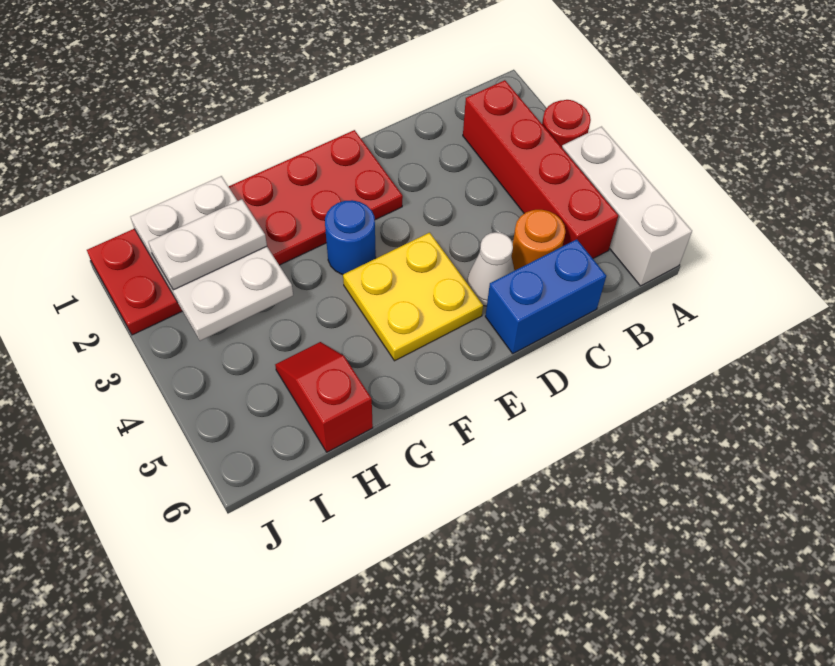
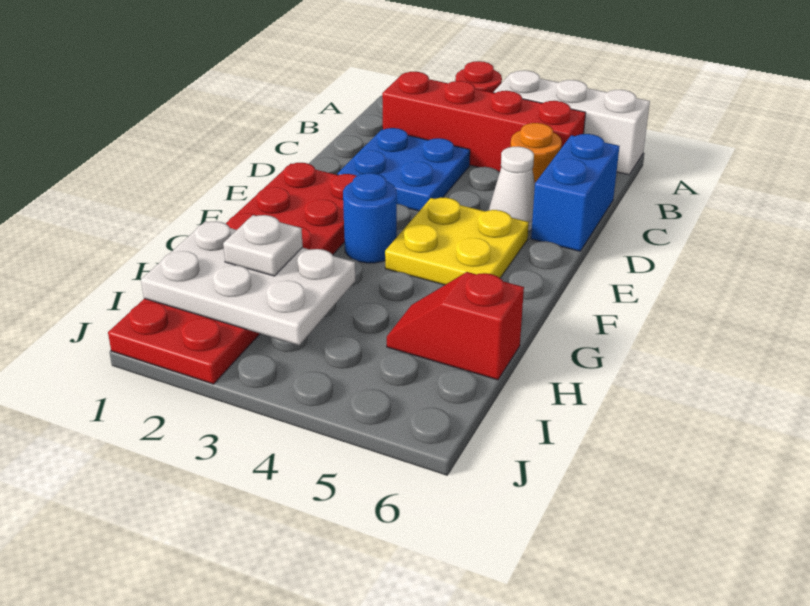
none -> blue 2x2 plate [337,128,470,211]
white 1x2 plate [149,199,267,290] -> white 1x1 plate [223,215,303,276]

